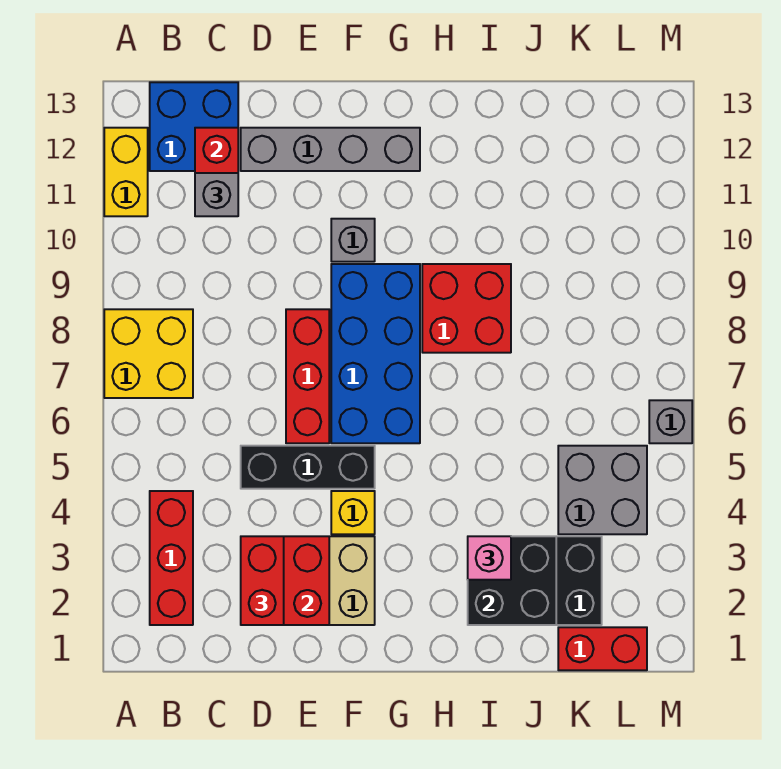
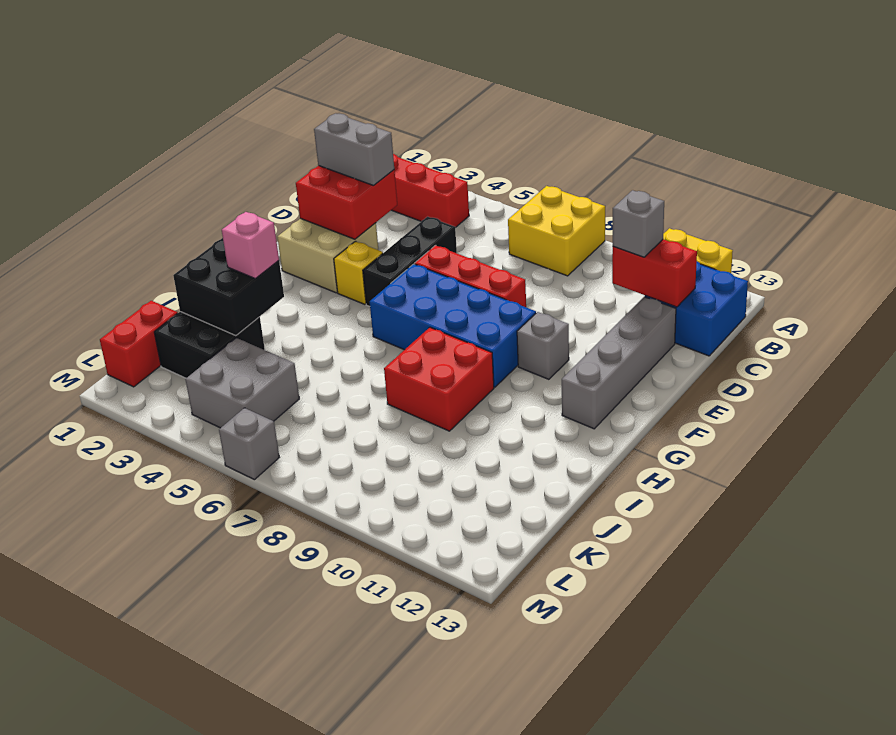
red 1x2 brick [241,536,284,625] -> grey 1x2 brick [314,113,394,185]

